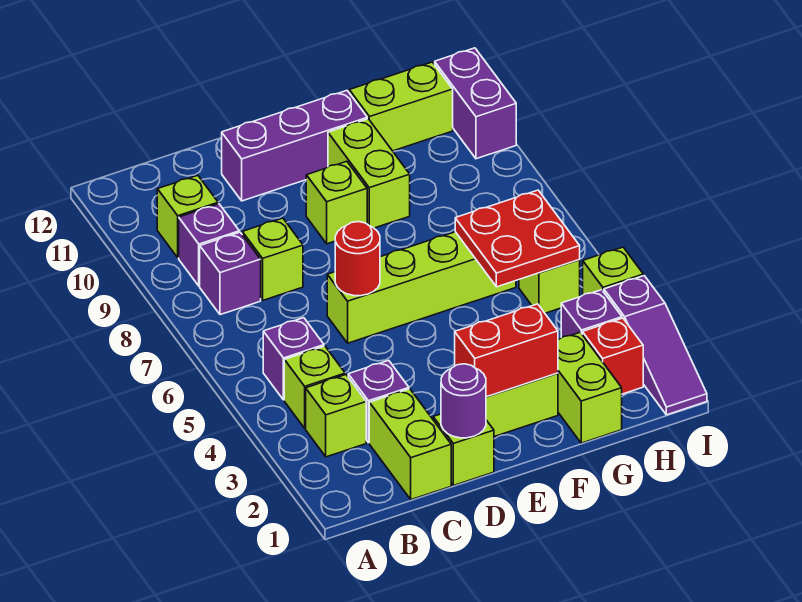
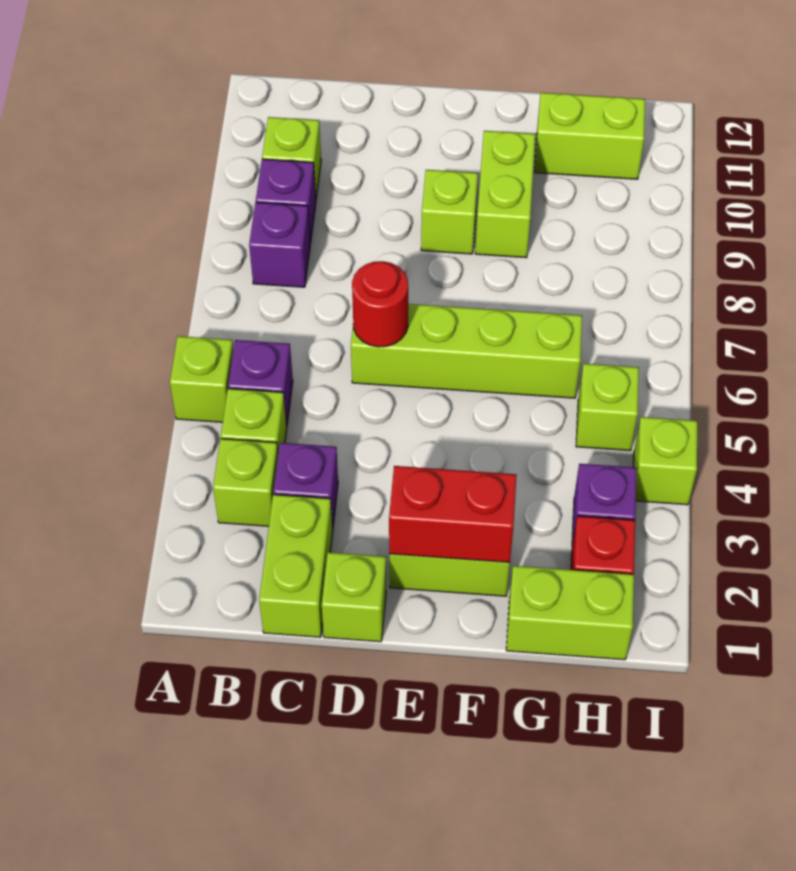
lime 1x1 brick [242,218,303,300] -> lime 1x1 brick moved to [170,336,233,422]
purple 1x1 round brick [441,364,486,438] -> none
purple 1x3 brick [222,91,367,201] -> none
lime 1x2 brick [558,332,622,443] -> lime 1x2 brick turned to [506,566,634,660]
red 2x2 plate [455,190,580,287] -> none
purple 1x3 slope [604,276,707,415] -> none
purple 1x2 brick [435,48,516,159] -> none

